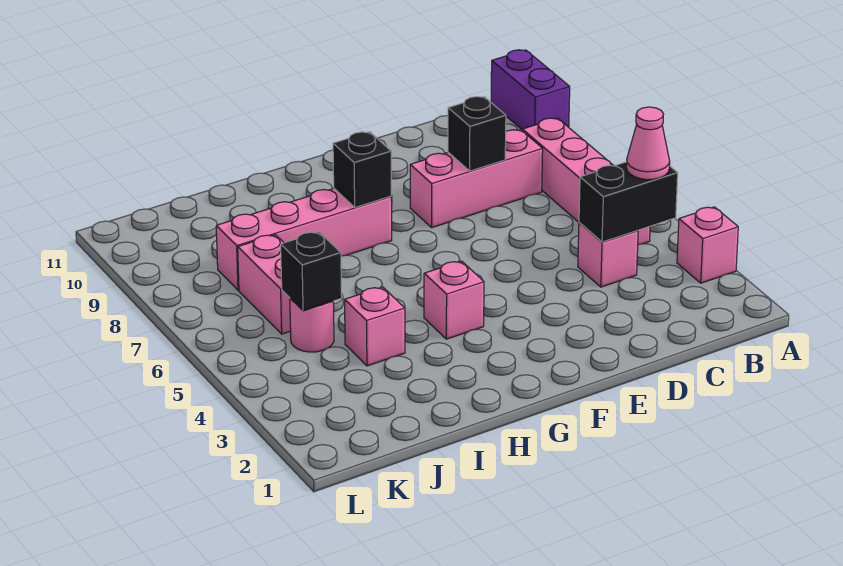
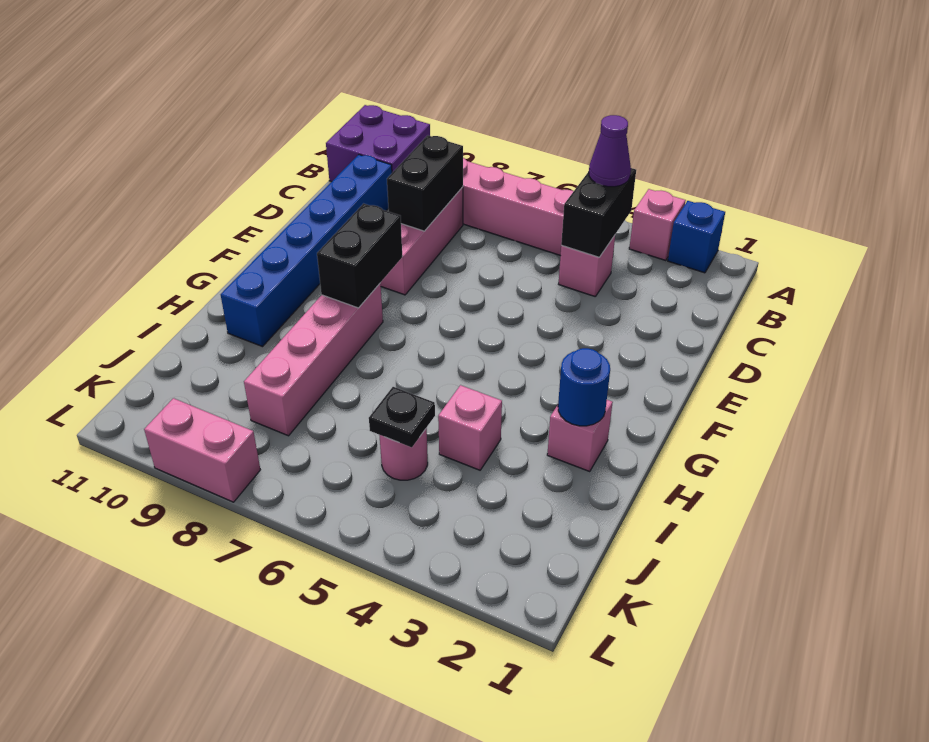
none -> blue 1x1 brick [668,201,725,273]
purple 1x2 brick [491,50,570,129] -> purple 2x2 brick [326,105,430,182]
pink 1x1 cone [626,107,670,180] -> purple 1x1 cone [589,115,631,187]
none -> blue 1x6 brick [221,155,392,347]
black 1x1 brick [448,97,506,171] -> black 1x2 brick [387,135,463,231]
pink 1x1 brick [424,261,484,339] -> pink 1x1 brick moved to [547,400,613,472]
black 1x1 brick [333,132,391,207] -> black 1x2 brick [317,204,402,308]
none -> blue 1x1 round brick [558,348,610,426]
black 1x1 brick [281,232,342,311] -> black 1x1 plate [369,387,435,447]
pink 1x2 brick [238,235,291,334] -> pink 1x2 brick moved to [144,398,260,502]

